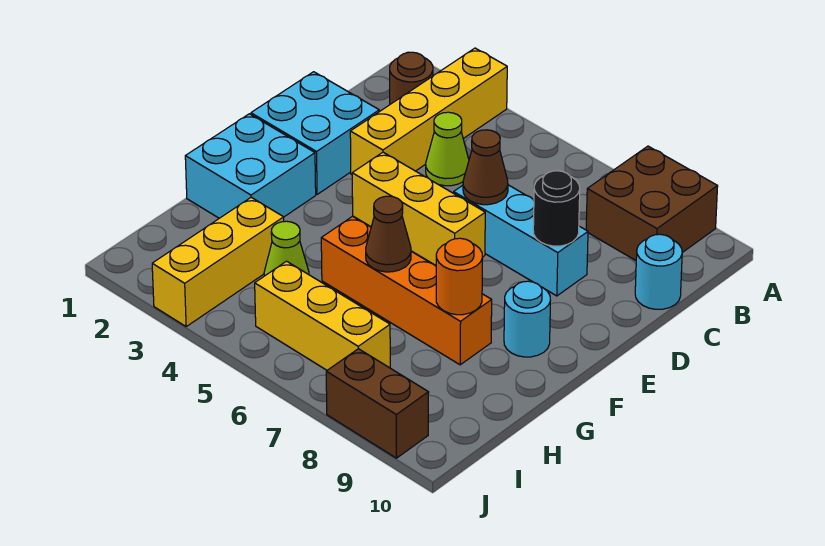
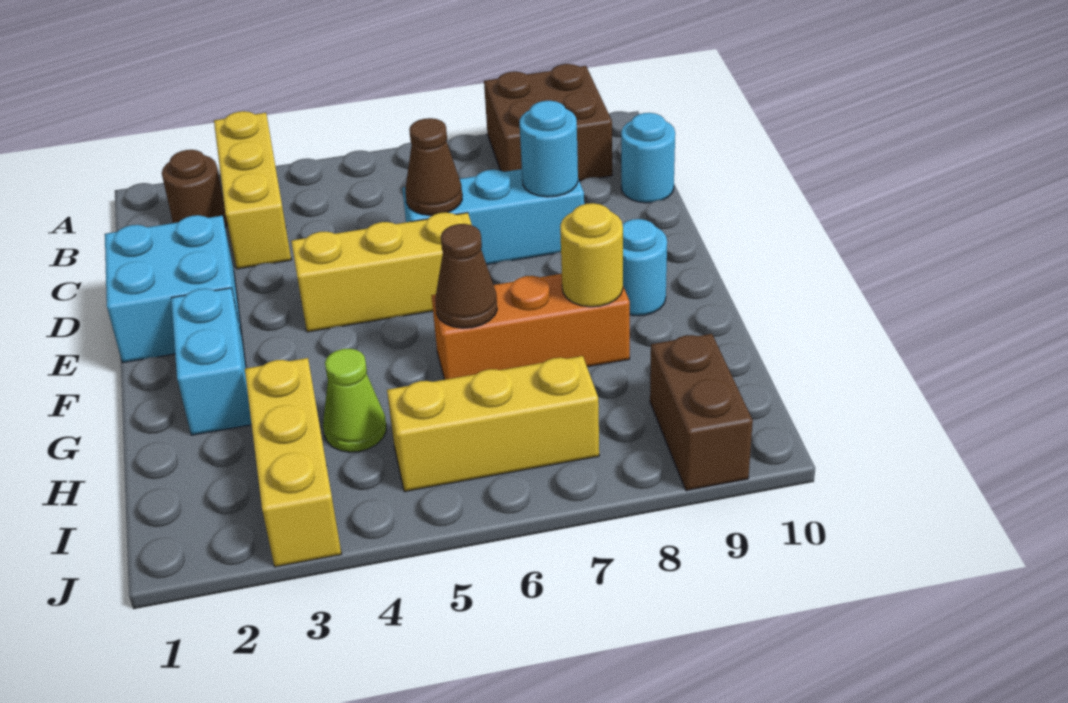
yellow 1x4 brick [350,48,507,174] -> yellow 1x3 brick [214,111,291,269]
lime 1x1 cone [426,112,469,186] -> none
black 1x1 round brick [533,171,580,246] -> cyan 1x1 round brick [519,101,578,197]
cyan 2x2 brick [185,114,316,218] -> cyan 1x2 brick [171,288,252,435]
orange 1x4 brick [321,216,492,365] -> orange 1x3 brick [432,274,630,380]
orange 1x1 round brick [436,238,483,315] -> yellow 1x1 round brick [560,203,623,307]
brown 1x2 brick [326,349,429,458] -> brown 1x2 brick turned to [650,334,753,491]

